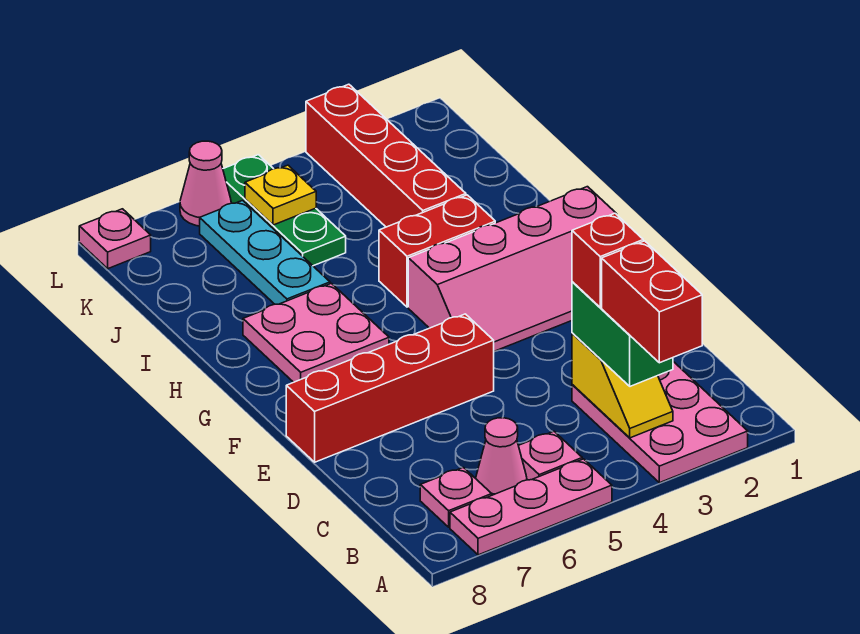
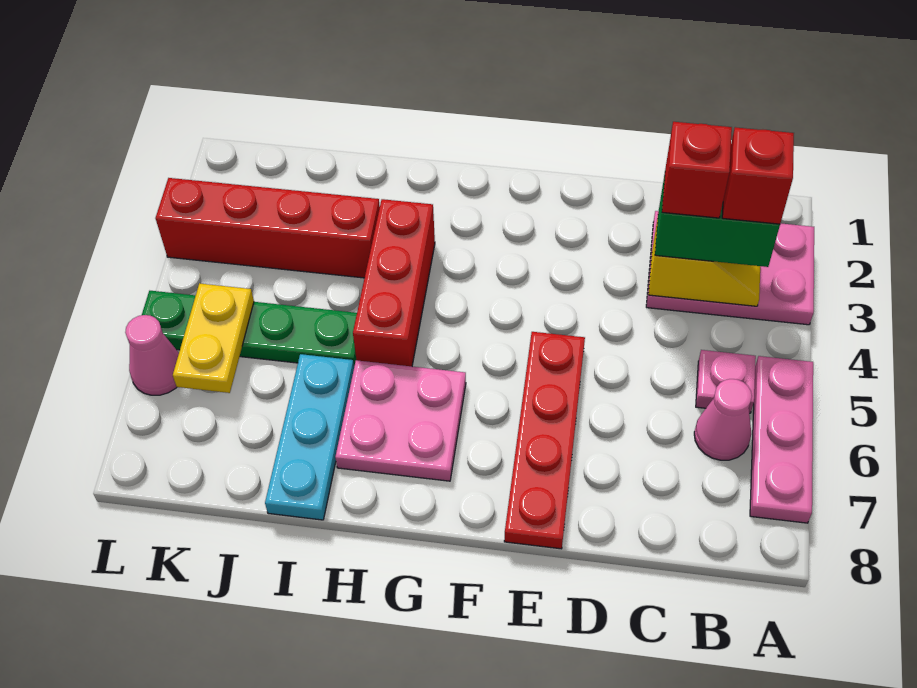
red 1x2 brick [602,241,702,363] -> red 1x1 brick [722,127,794,224]
pink 1x1 plate [420,467,492,527] -> none
red 1x4 brick [286,314,494,462] -> red 1x4 plate [504,332,585,549]
pink 2x4 slope [408,187,616,351] -> none
red 1x2 brick [379,195,495,307] -> red 1x3 brick [353,199,435,366]
cyan 1x3 plate [200,200,330,304] -> cyan 1x3 plate turned to [265,354,354,520]
green 1x3 plate [223,155,346,266] -> green 1x4 plate [142,291,357,366]
yellow 1x1 plate [245,165,316,225] -> yellow 1x2 plate [173,283,254,393]
pink 1x1 plate [79,209,151,268] -> none

